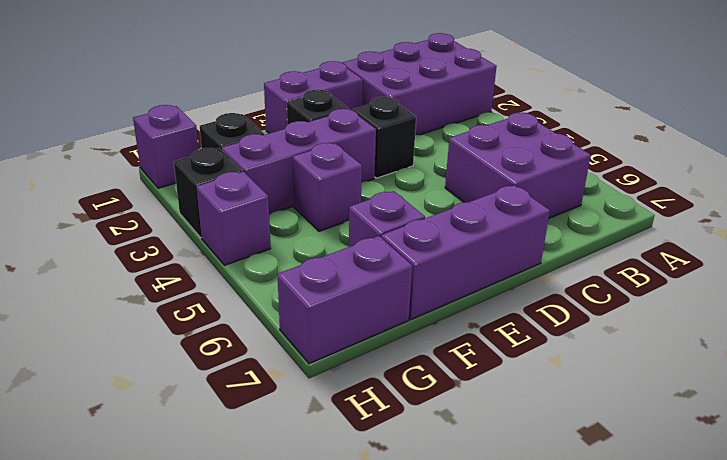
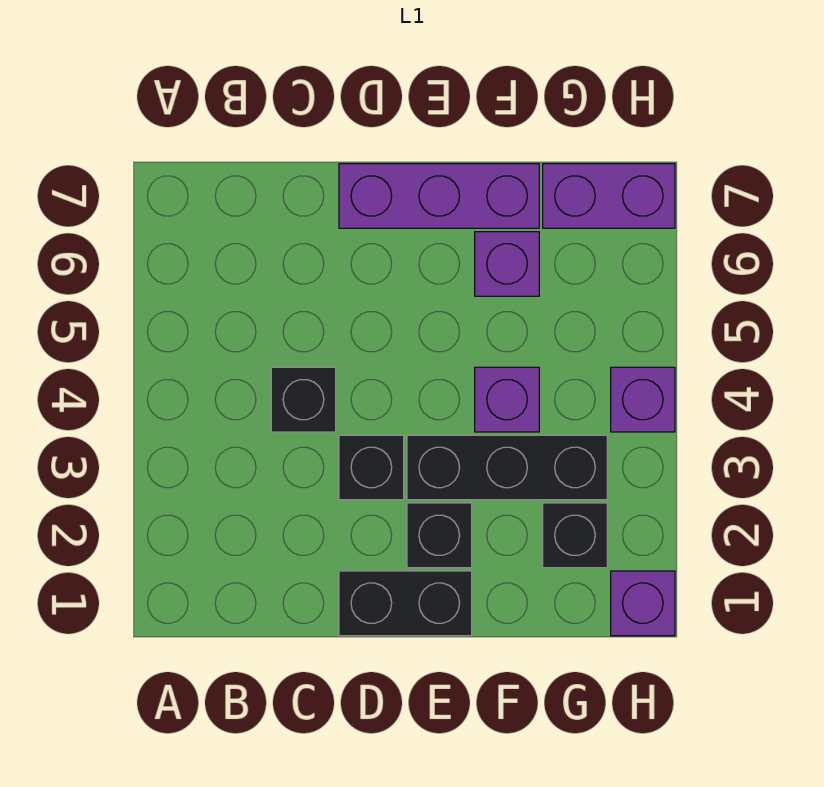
purple 2x3 brick [342,33,497,135] -> none
purple 2x2 brick [445,112,591,218] -> none
purple 1x2 brick [264,61,363,133] -> black 1x2 brick [339,571,472,636]
purple 1x3 brick [222,109,376,215] -> black 1x3 brick [407,435,607,500]
black 1x1 brick [174,148,242,238] -> black 1x1 brick moved to [271,367,336,432]

